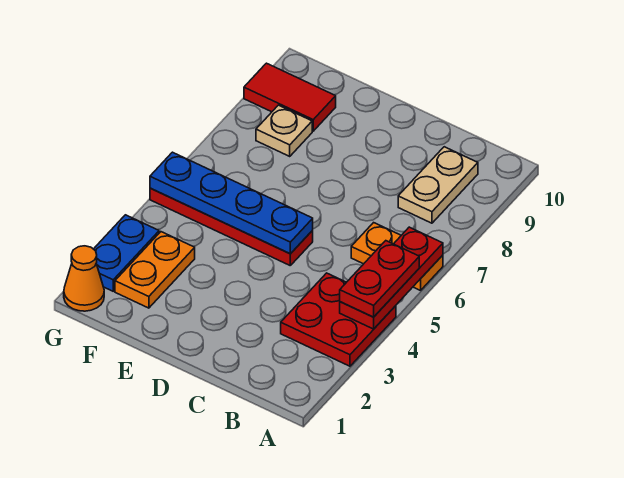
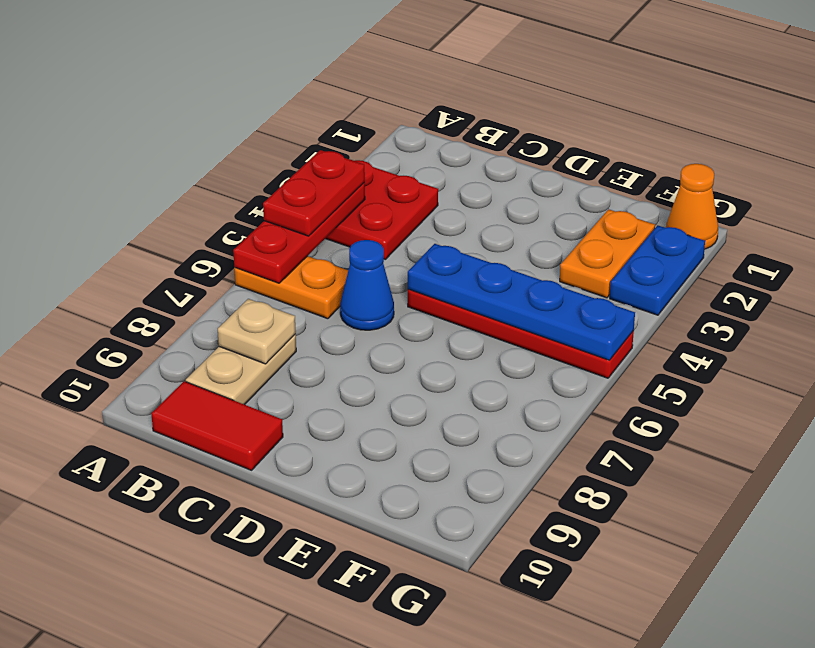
none -> blue 1x1 cone [340,240,394,330]
tan 1x1 plate [256,105,312,156] -> tan 1x1 plate moved to [218,299,296,364]
red 1x2 tile [244,63,336,131] -> red 1x2 tile moved to [151,381,283,470]

